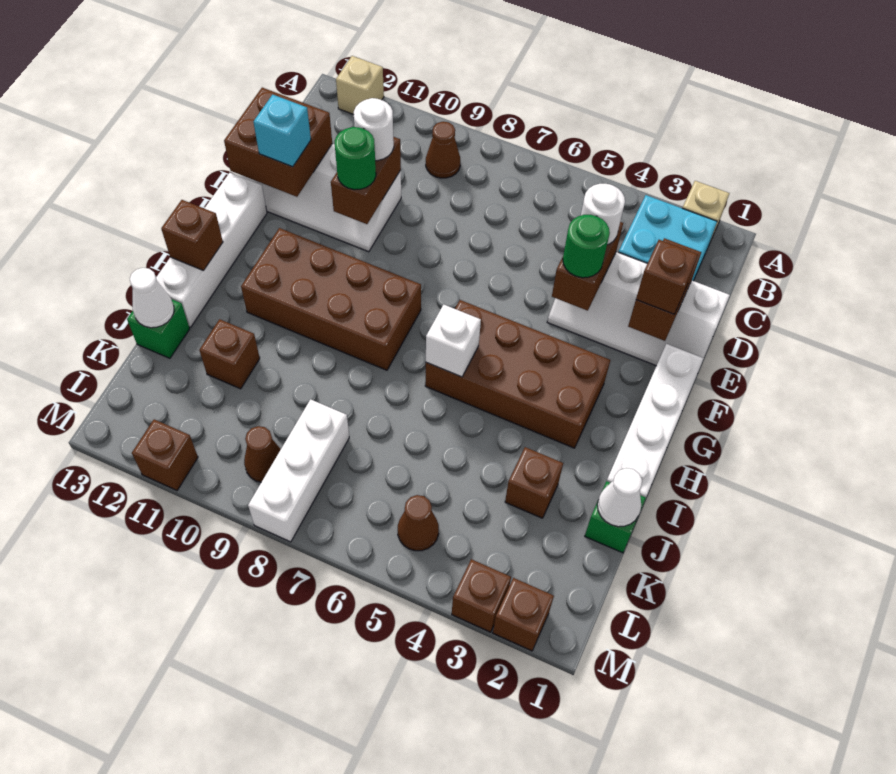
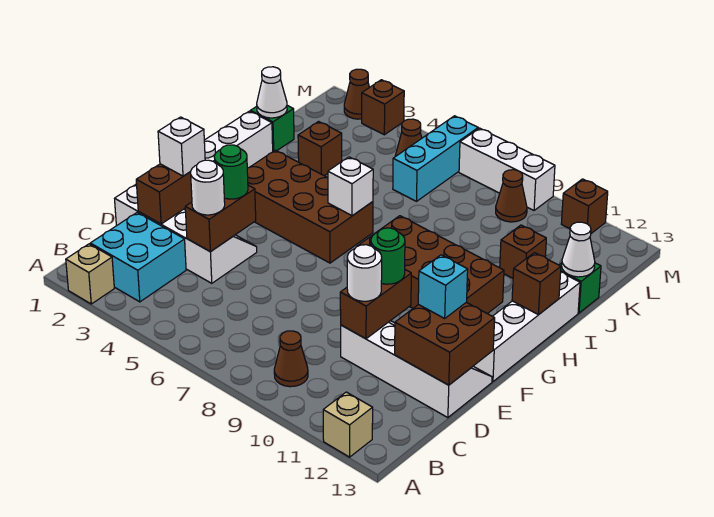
brown 1x1 brick [636,240,698,314] -> white 1x1 brick [158,117,205,176]
none -> cyan 1x3 brick [393,116,478,201]
white 1x3 brick [248,399,349,542] -> white 1x3 brick turned to [459,128,555,210]
brown 1x1 brick [493,578,554,651] -> brown 1x1 cone [344,69,369,119]

